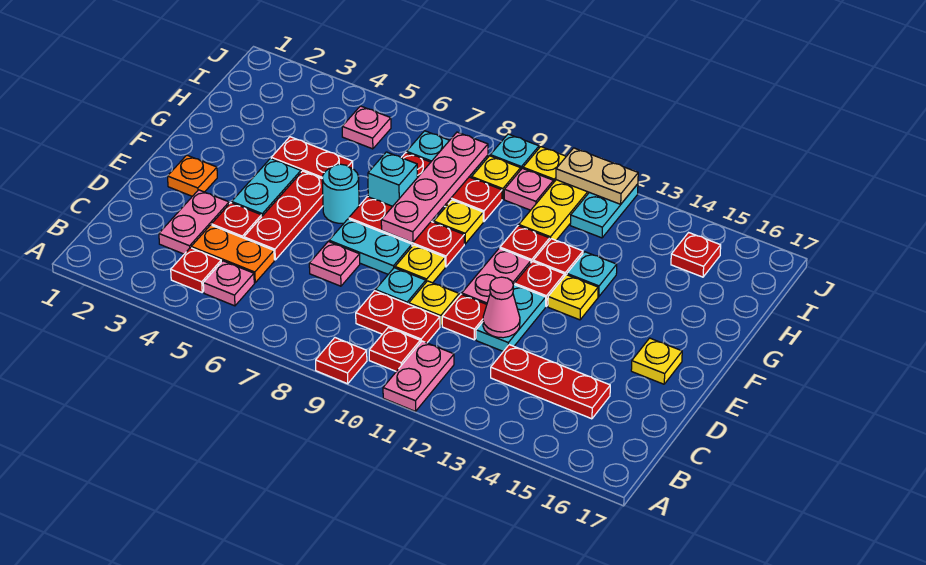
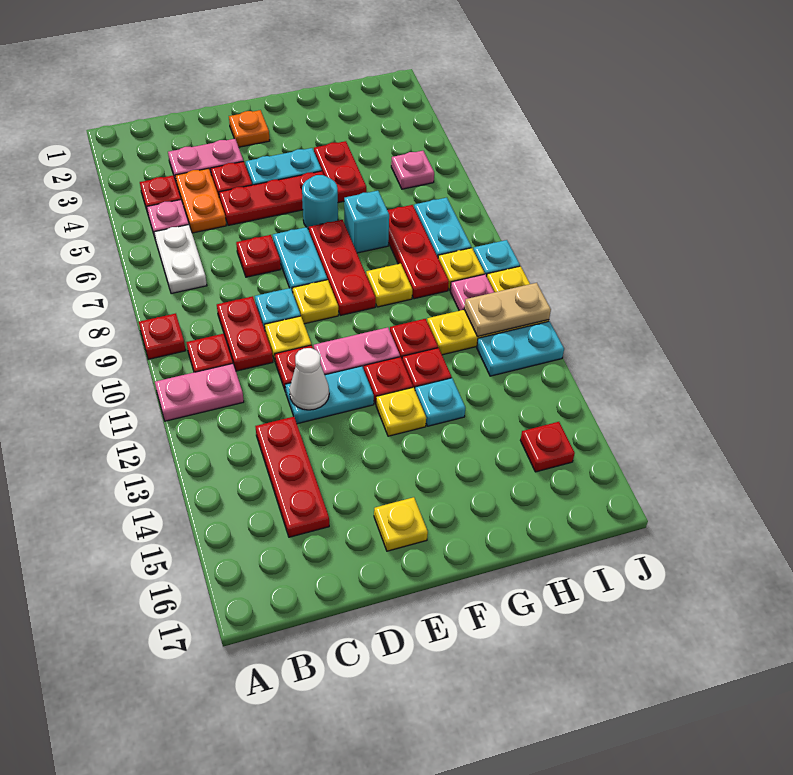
none -> white 1x2 plate [154,225,207,294]
pink 1x1 plate [309,241,360,286] -> red 1x1 plate [236,235,281,277]
pink 1x1 cone [483,277,520,338] -> white 1x1 cone [289,348,329,410]
pink 1x4 plate [381,132,488,243] -> none
tan 1x2 plate [556,148,638,204] -> tan 1x2 plate turned to [464,283,551,336]

